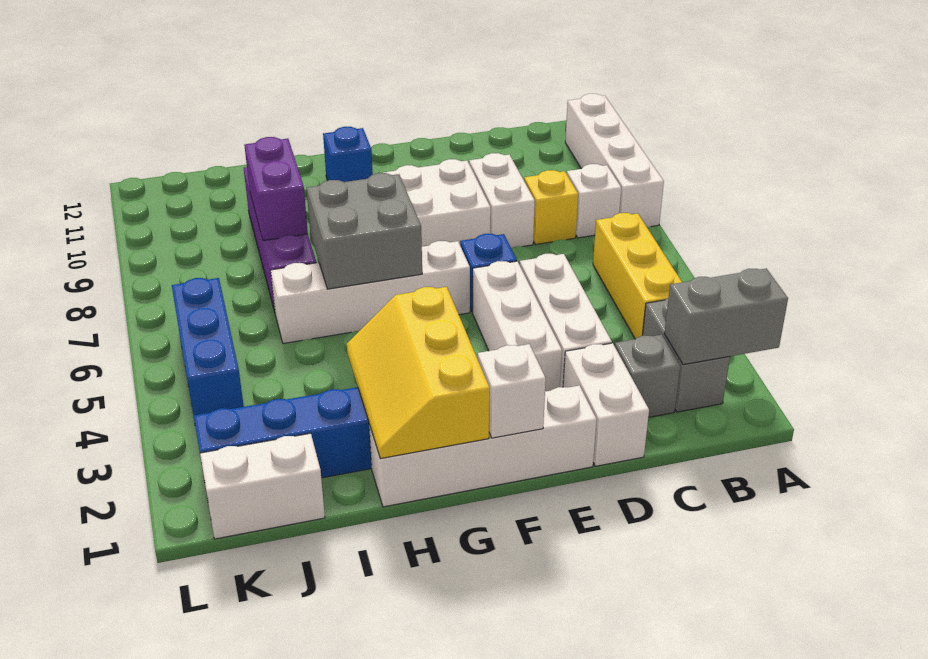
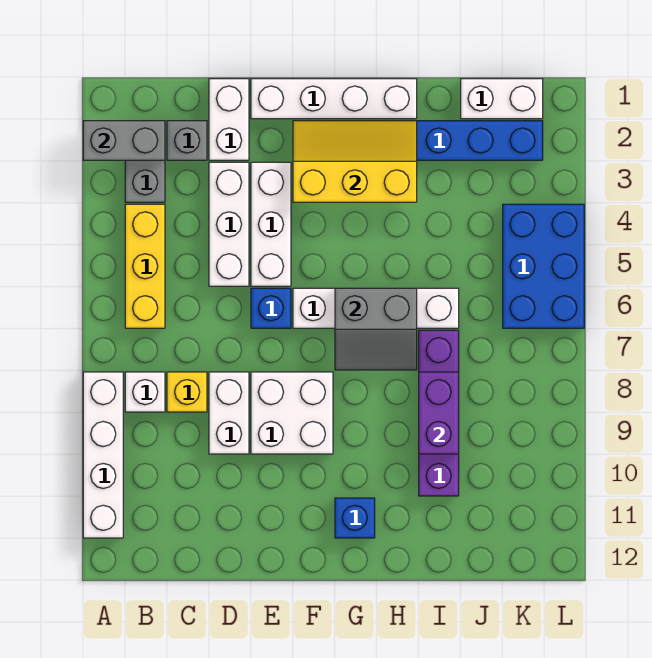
white 1x1 brick [478,344,546,438] -> none
yellow 2x3 slope [347,287,490,459] -> yellow 2x3 slope turned to [293,121,417,202]
grey 2x2 brick [307,173,422,289] -> grey 2x2 slope [335,288,417,370]
blue 1x3 brick [172,278,244,415] -> blue 2x3 brick [503,204,584,328]

